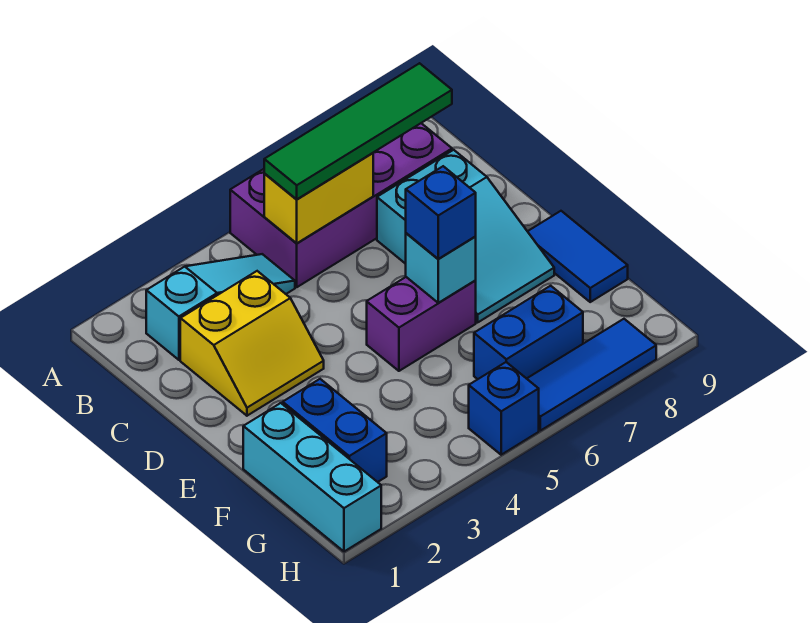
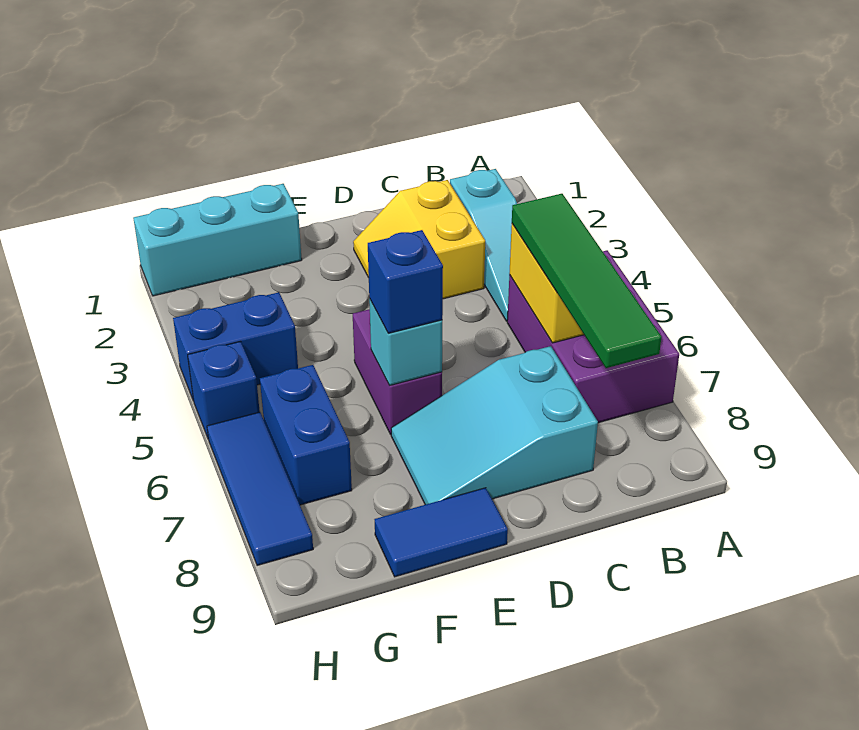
purple 2x4 brick [230,123,452,287] -> purple 2x3 brick [507,250,679,423]
blue 1x2 brick [283,379,387,482] -> blue 1x2 brick moved to [173,292,298,401]

